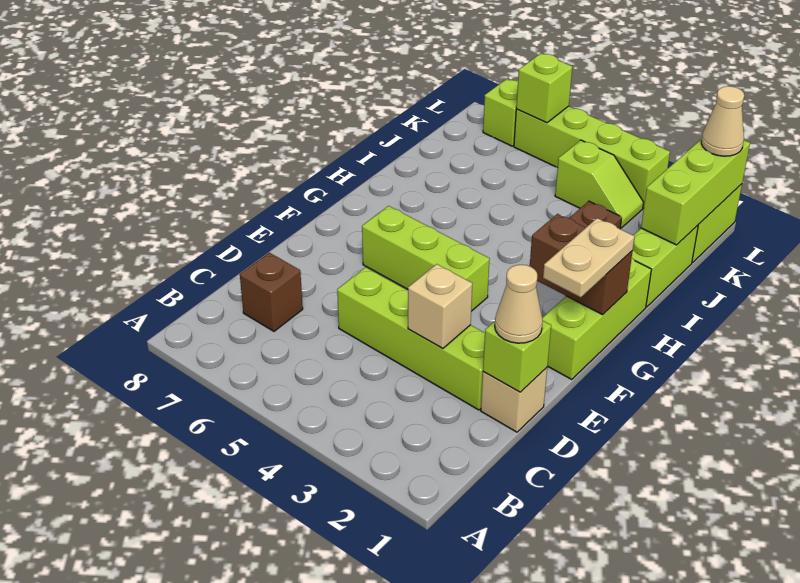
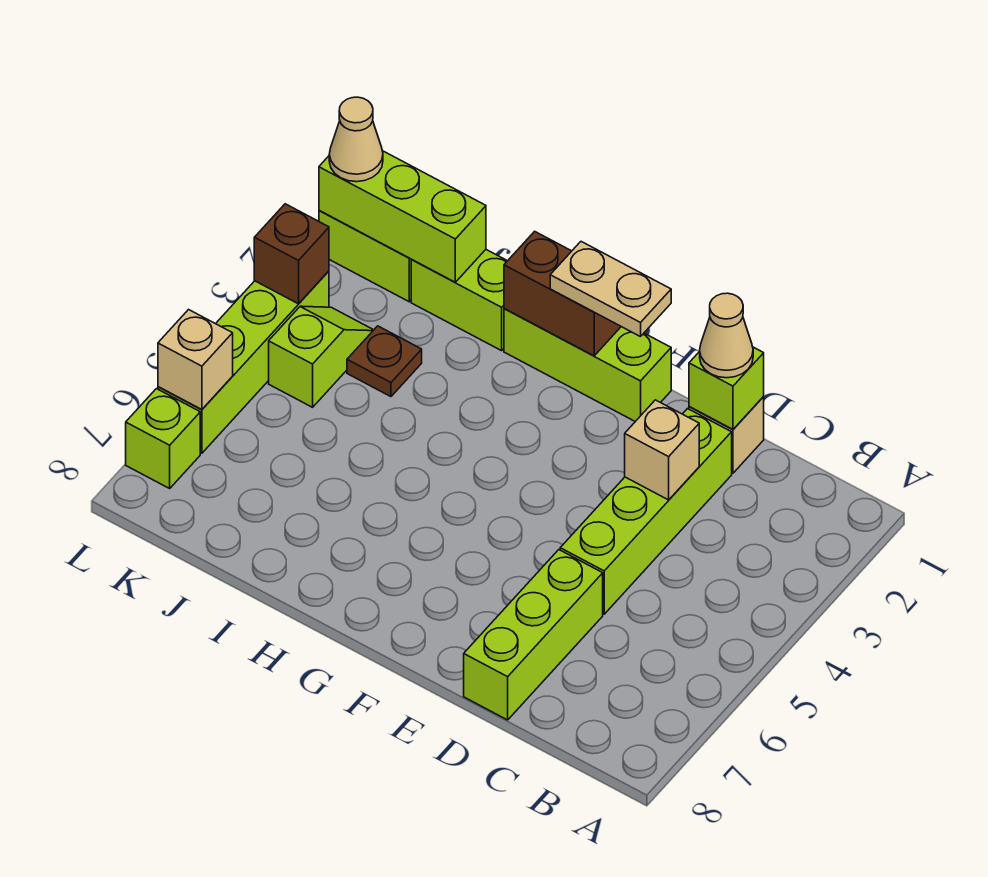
brown 1x1 brick [240,253,303,331] -> brown 1x1 brick moved to [254,204,329,304]
lime 1x3 brick [362,206,490,311] -> lime 1x3 brick moved to [464,550,603,720]
brown 1x2 brick [530,214,633,315] -> brown 1x2 brick turned to [504,231,621,356]
lime 1x1 brick [516,53,572,123] -> tan 1x1 brick [158,310,233,409]

